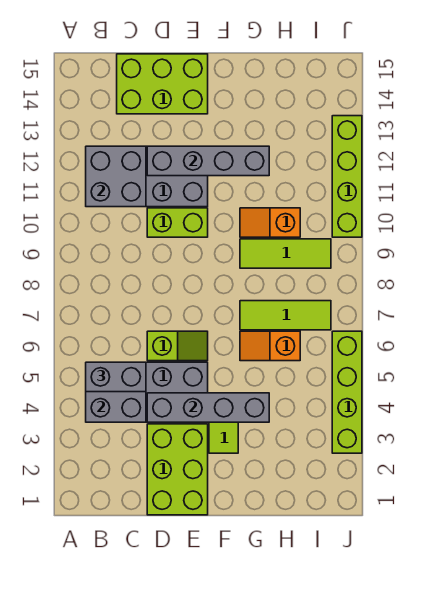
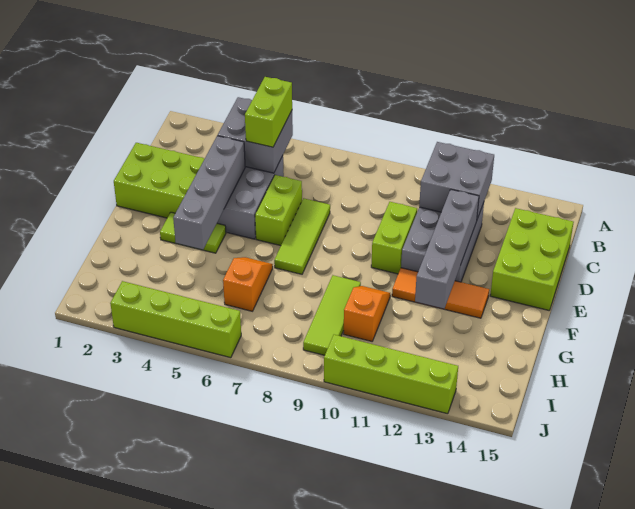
grey 1x2 brick [86,362,146,392] -> lime 1x2 brick [245,77,292,147]
lime 1x2 slope [147,331,208,361] -> lime 1x2 brick [255,175,302,246]
none -> orange 1x3 tile [392,268,489,318]
lime 1x3 tile [240,301,331,330] -> lime 1x3 tile moved to [274,198,330,274]

